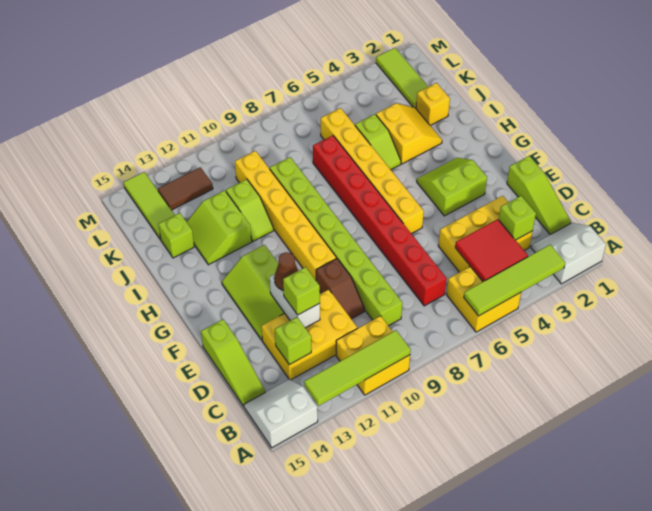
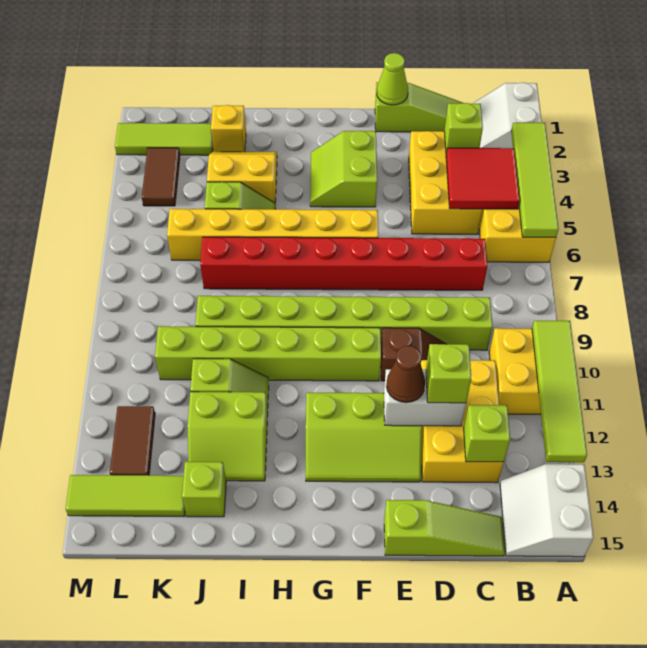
none -> lime 1x1 cone [377,53,408,105]
yellow 1x6 brick [235,151,336,280] -> lime 1x6 brick [155,326,381,381]
none -> brown 1x2 tile [142,148,180,206]

